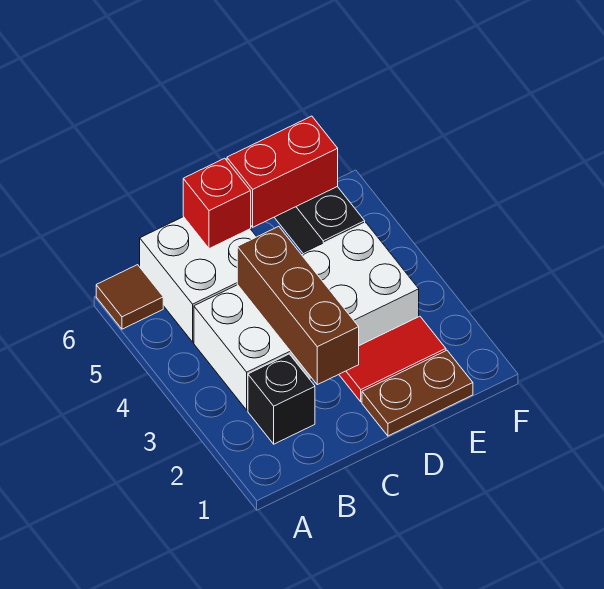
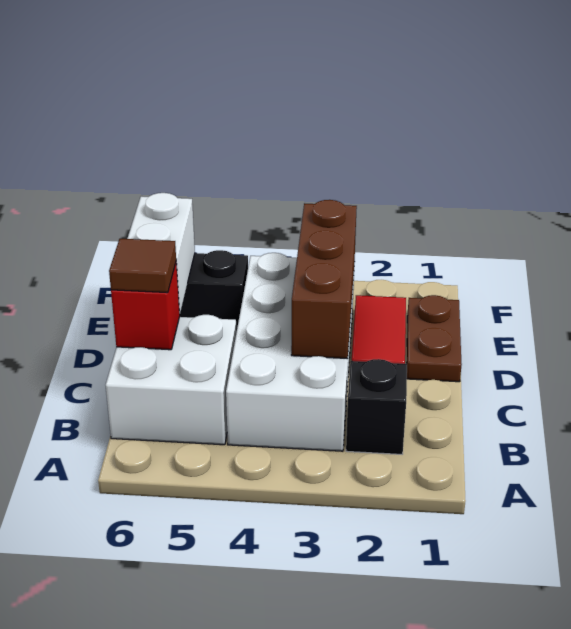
brown 1x1 tile [96,265,163,329] -> brown 1x1 tile moved to [109,239,176,293]
brown 1x3 brick [237,226,359,385] -> brown 1x3 brick turned to [291,200,357,359]
red 1x2 brick [227,116,338,227] -> white 1x2 brick [127,193,195,315]

